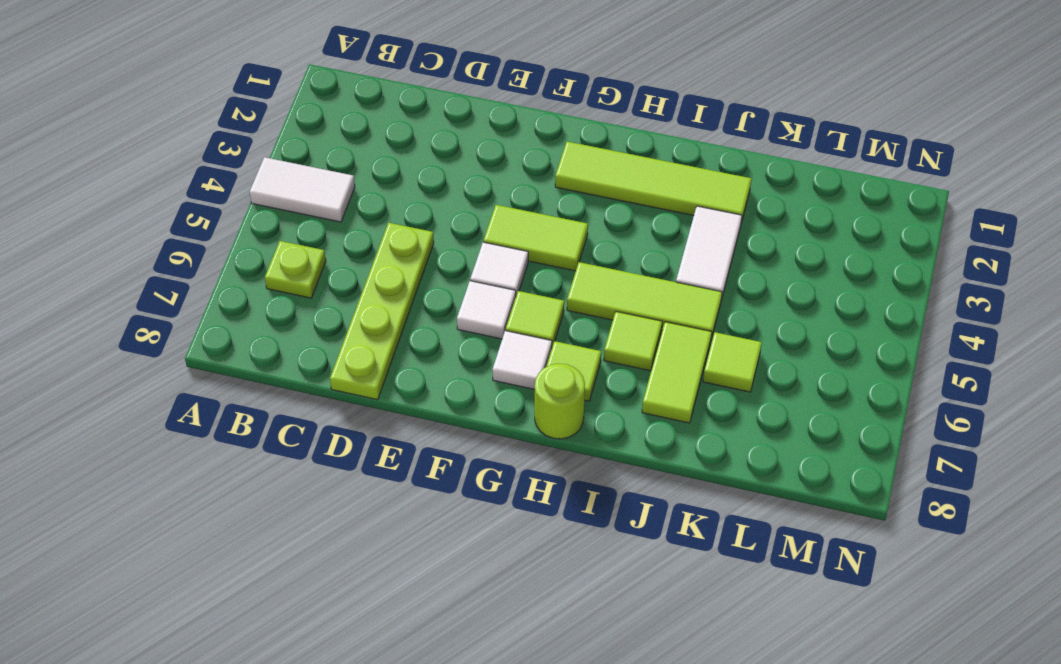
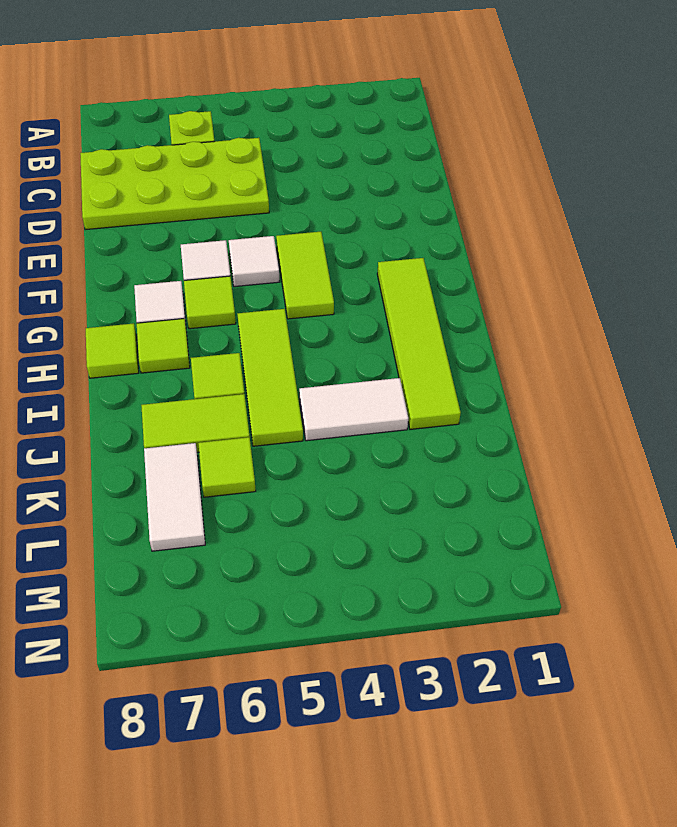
white 1x2 tile [250,157,355,222] -> white 1x2 tile moved to [144,443,205,551]
lime 1x4 plate [330,223,434,400] -> lime 2x4 plate [80,138,269,230]
lime 1x1 round brick [535,364,585,439] -> lime 1x1 tile [86,323,139,378]

